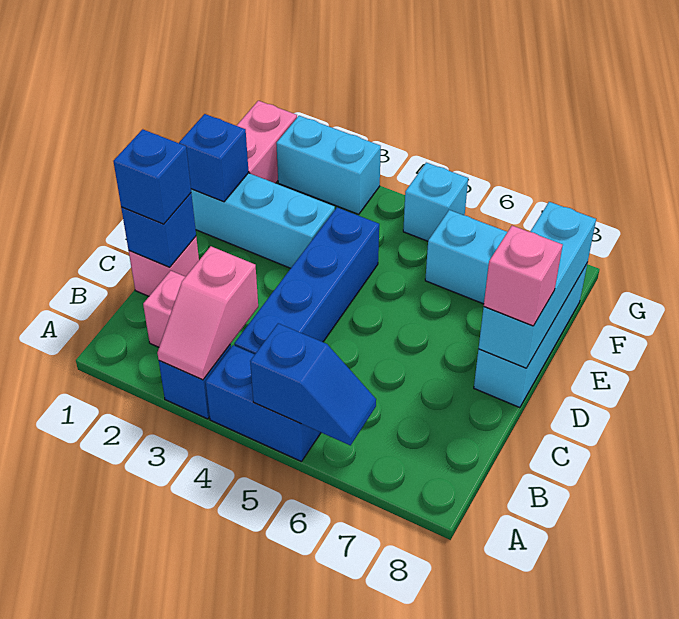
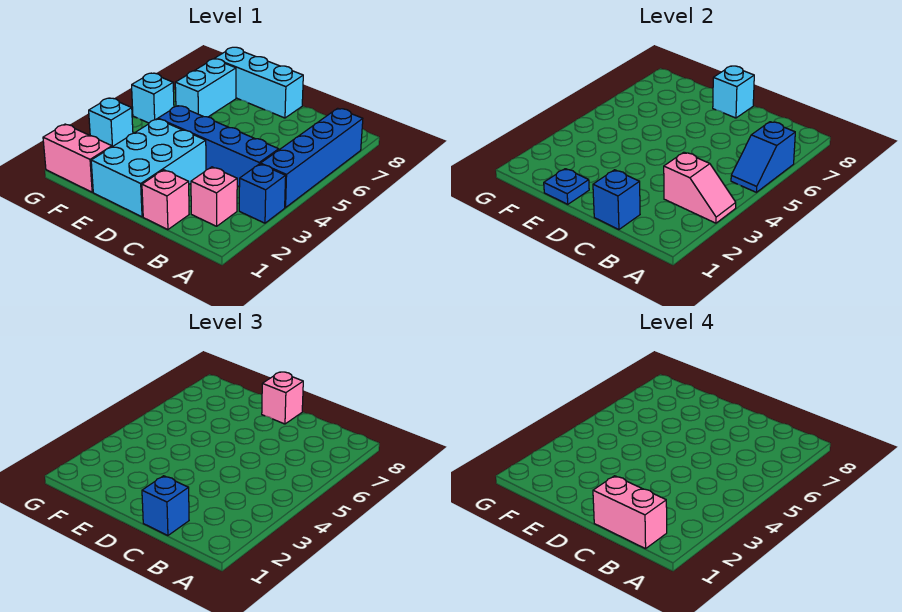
blue 1x2 brick [206,345,321,462] -> blue 1x4 brick [261,108,363,208]
blue 1x2 slope [250,323,376,445] -> blue 1x2 slope turned to [731,122,795,192]
none -> pink 1x2 brick [593,476,667,549]
cyan 1x3 brick [479,202,596,368] -> cyan 1x1 brick [713,66,754,118]
cyan 1x3 brick [191,173,335,268] -> cyan 2x3 brick [91,119,206,217]
blue 1x1 brick [179,114,249,202] -> blue 1x1 plate [544,169,589,204]
cyan 1x2 brick [276,116,381,214] -> cyan 1x1 brick [89,98,133,147]

